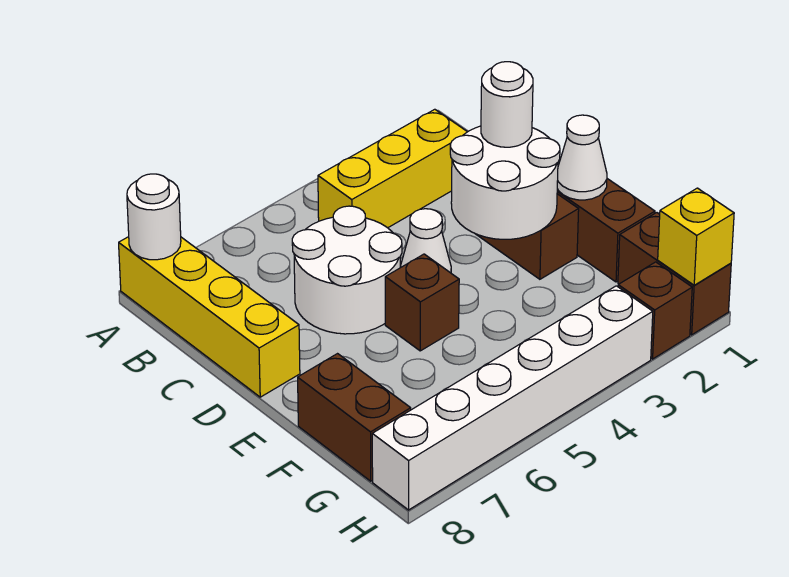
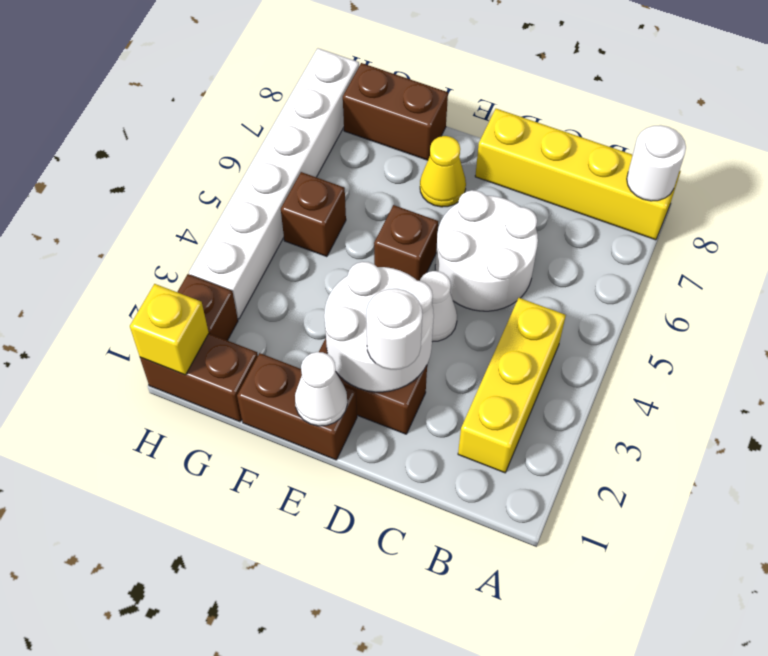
none -> yellow 1x1 cone [420,136,466,207]
none -> brown 1x1 brick [281,172,346,257]

